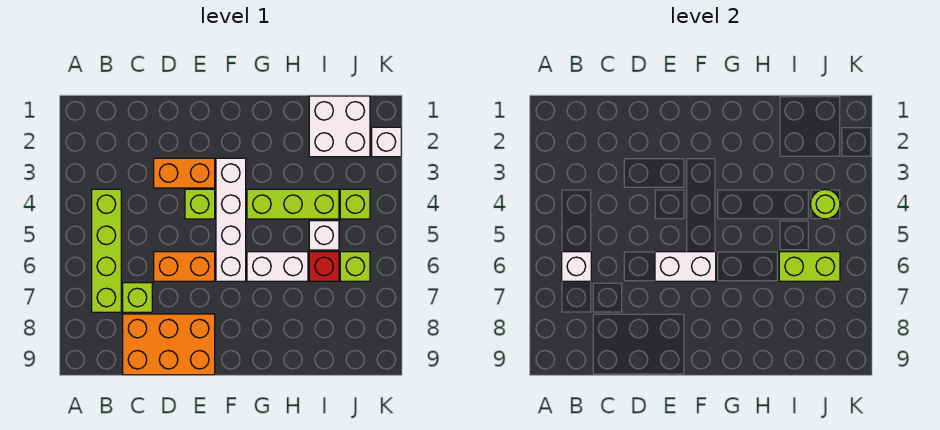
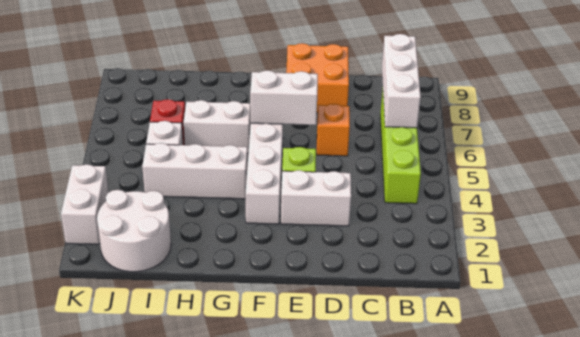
white 1x1 brick [562,252,591,281] -> white 1x3 brick [382,34,421,128]
lime 1x1 brick [123,283,152,312] -> none
orange 2x3 brick [123,314,215,375] -> orange 2x2 brick [286,43,349,113]
orange 1x2 brick [154,158,215,188] -> white 1x2 brick [281,170,351,226]
orange 1x2 brick [154,252,215,281] -> orange 1x1 brick [317,104,350,156]
lime 1x3 brick [247,189,339,219] -> white 1x3 brick [142,143,247,199]
white 2x2 brick [309,96,370,157] -> white 2x2 round brick [97,190,171,272]
lime 1x2 brick [779,252,840,281] -> none
lime 1x1 brick [340,189,370,219] -> none
lime 1x1 round brick [810,189,840,219] -> none
lime 1x1 brick [340,252,370,281] -> none
white 1x1 brick [372,127,401,157] -> white 1x2 brick [61,164,109,244]

